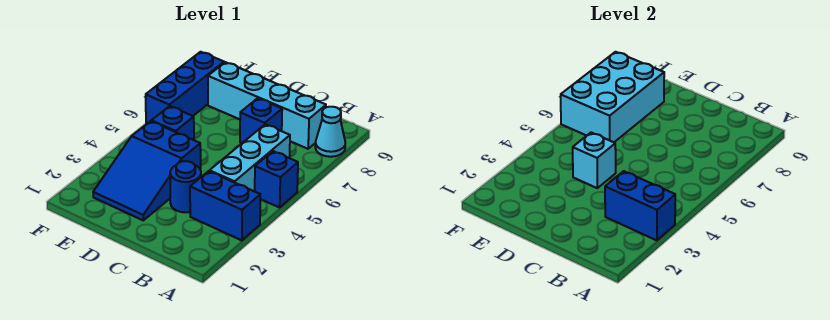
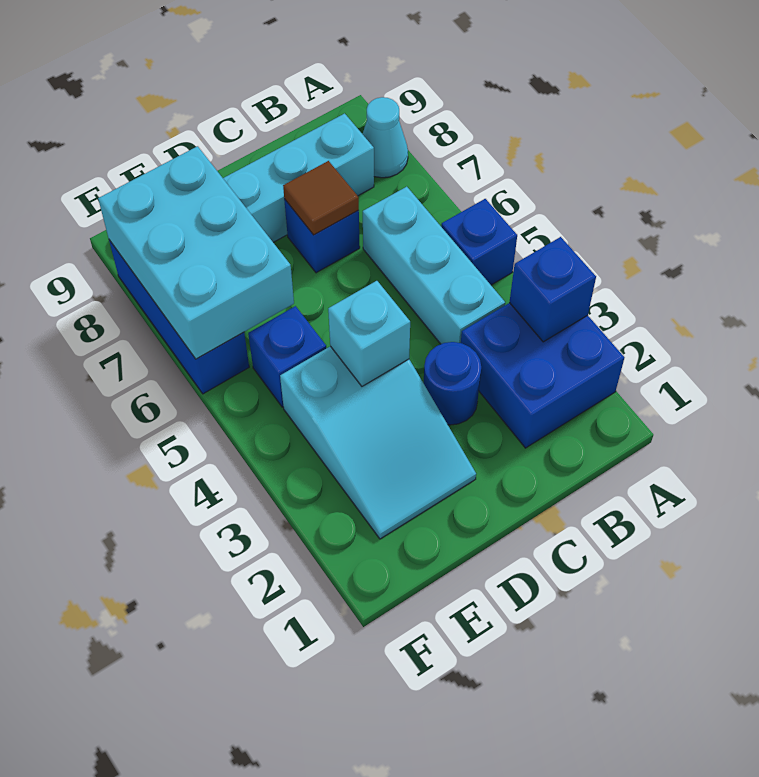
blue 1x2 brick [190,171,260,240] -> blue 2x2 brick [461,303,624,448]
blue 1x2 brick [605,171,675,240] -> blue 1x1 brick [509,237,596,342]
none -> brown 1x1 tile [283,161,359,235]
blue 2x3 slope [93,121,201,220] -> cyan 2x3 slope [280,346,476,539]

